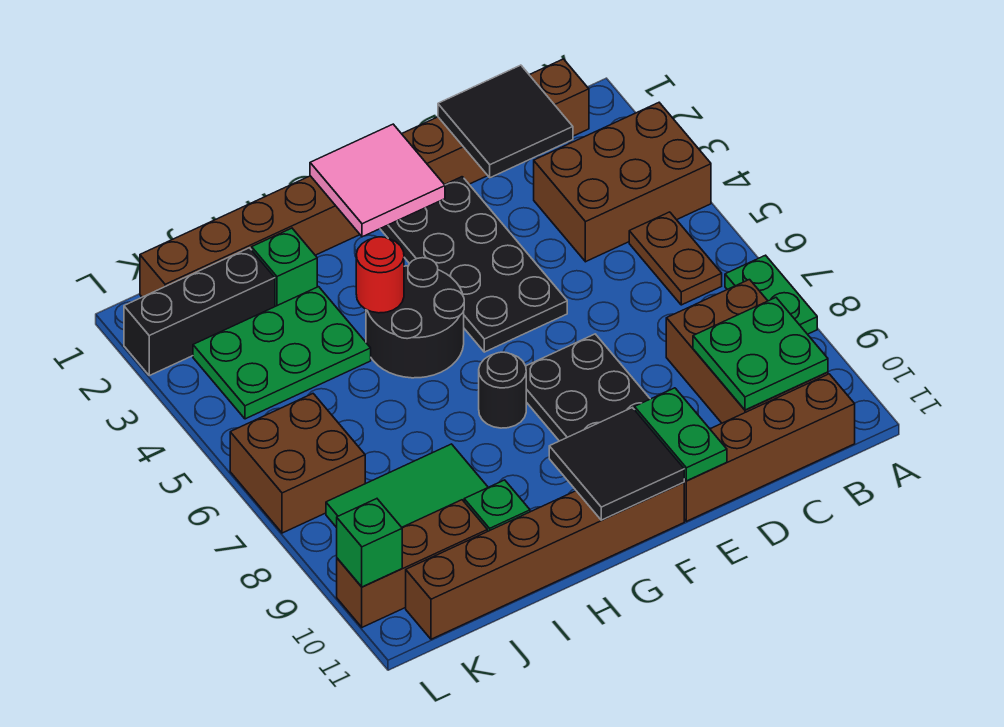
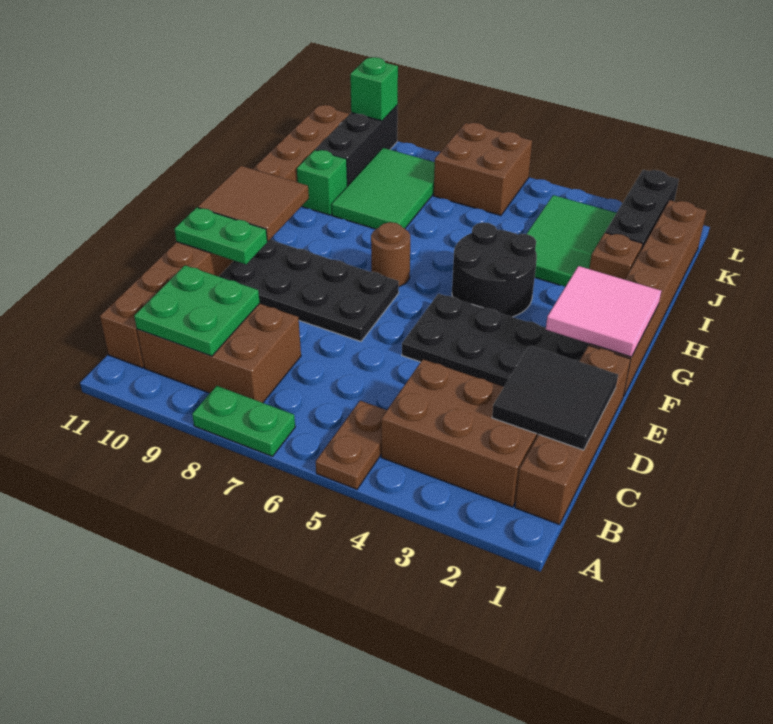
brown 2x3 brick [534,103,711,262] -> brown 2x3 brick turned to [381,359,539,507]
brown 1x2 plate [629,212,722,305] -> brown 1x2 plate turned to [316,401,387,489]
black 2x2 tile [549,408,684,520] -> brown 2x2 tile [198,166,309,241]
black 1x1 round brick [479,352,526,428] -> brown 1x1 round brick [371,222,410,286]
red 1x1 round brick [356,237,404,313] -> none
green 1x1 brick [252,228,317,306] -> brown 1x1 brick [589,233,643,280]
green 2x3 plate [193,287,371,419] -> green 2x3 tile [527,195,616,287]
brown 1x3 brick [337,500,487,627] -> black 1x3 brick [316,105,398,186]

